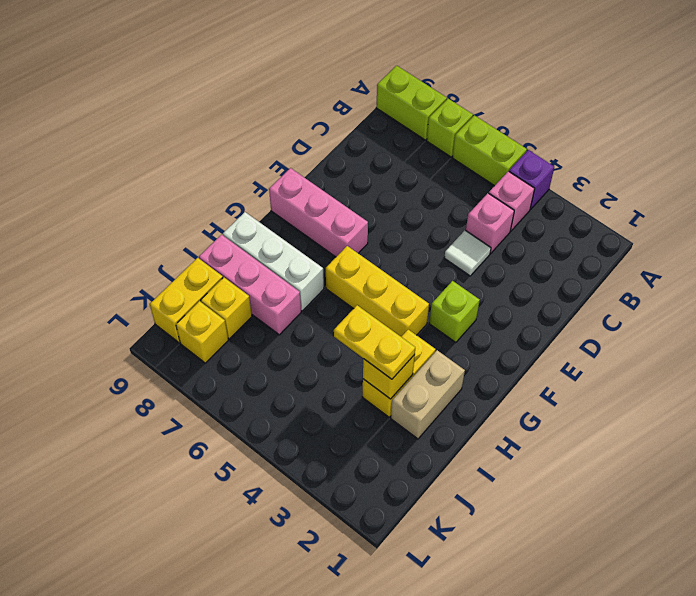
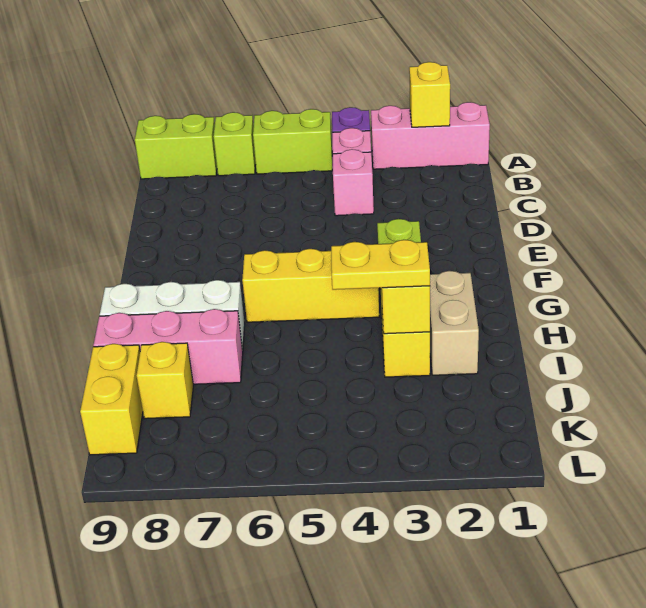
white 1x1 tile [444,230,491,276] -> none
pink 1x3 brick [269,168,368,257] -> pink 1x3 brick moved to [371,102,490,169]
yellow 1x1 brick [176,301,228,363] -> yellow 1x1 brick moved to [409,62,450,127]

